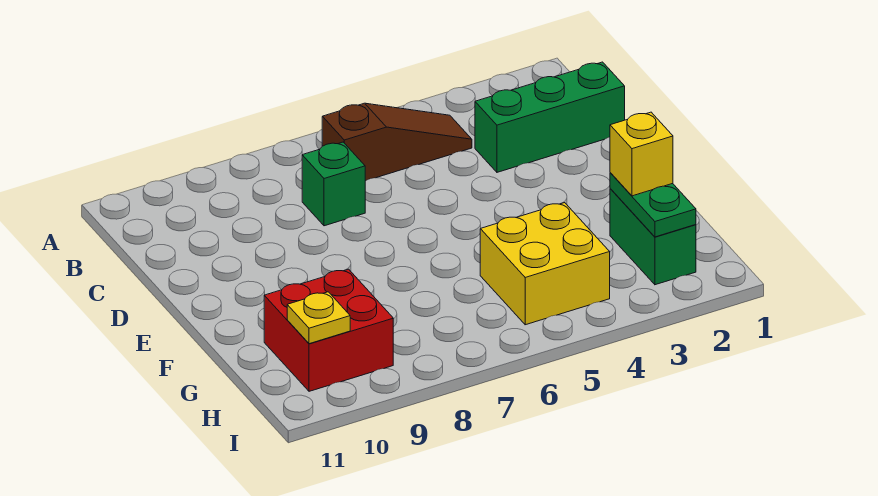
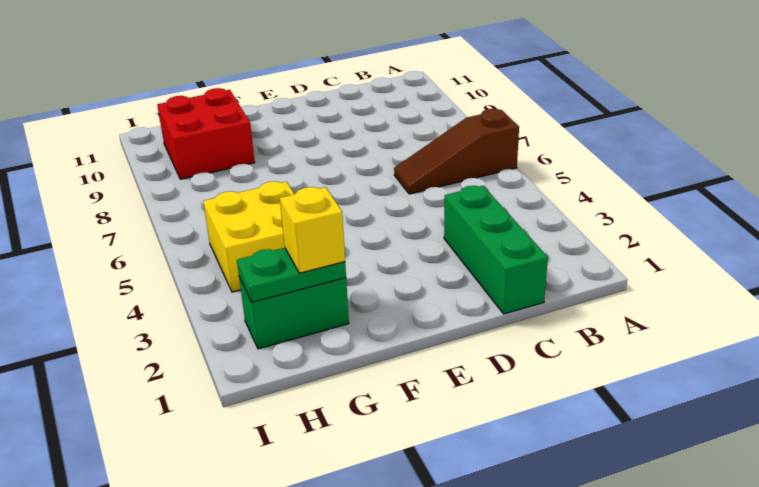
brown 1x3 slope [322,103,472,181] -> brown 1x3 slope turned to [394,109,519,194]
green 1x1 brick [302,142,365,226] -> none
yellow 1x1 plate [287,292,350,344] -> none

